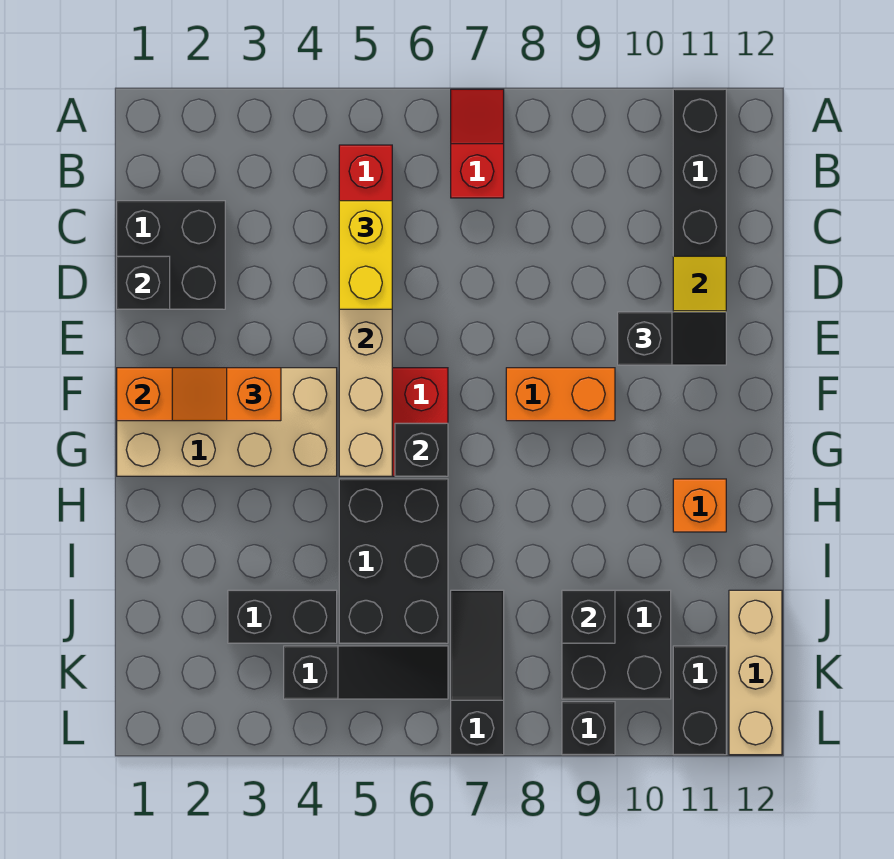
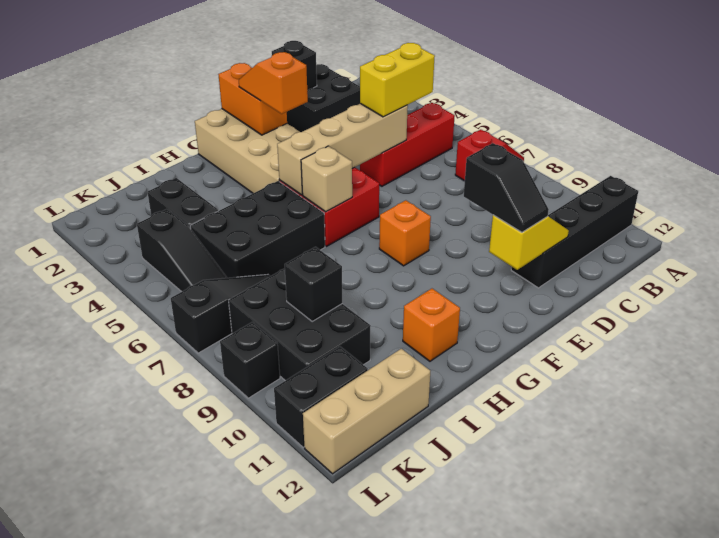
orange 1x2 brick [506,368,615,421] -> orange 1x1 brick [379,200,431,266]
black 1x1 brick [395,423,448,476] -> tan 1x1 brick [301,146,352,212]
black 2x2 brick [562,590,671,699] -> black 2x3 brick [229,269,371,381]

